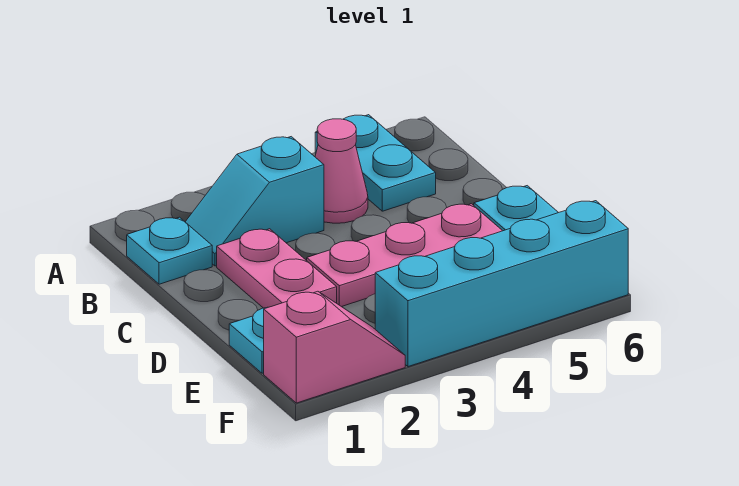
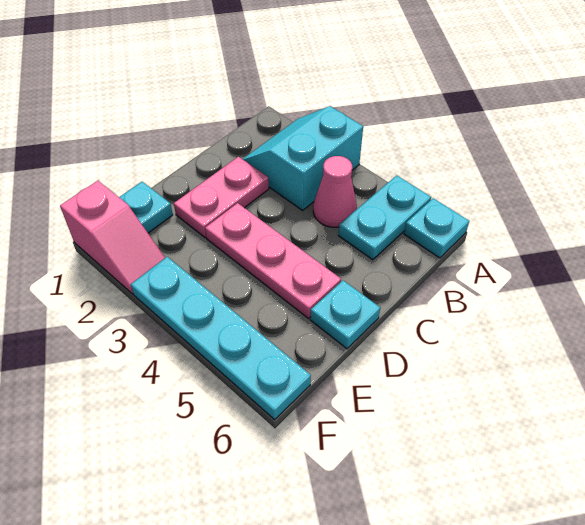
cyan 1x1 plate [127,217,212,284] -> cyan 1x1 plate moved to [404,198,469,258]
cyan 1x2 slope [186,137,324,266] -> cyan 2x2 slope [243,106,363,210]
cyan 1x4 brick [375,201,628,367] -> cyan 1x4 plate [131,257,311,419]

